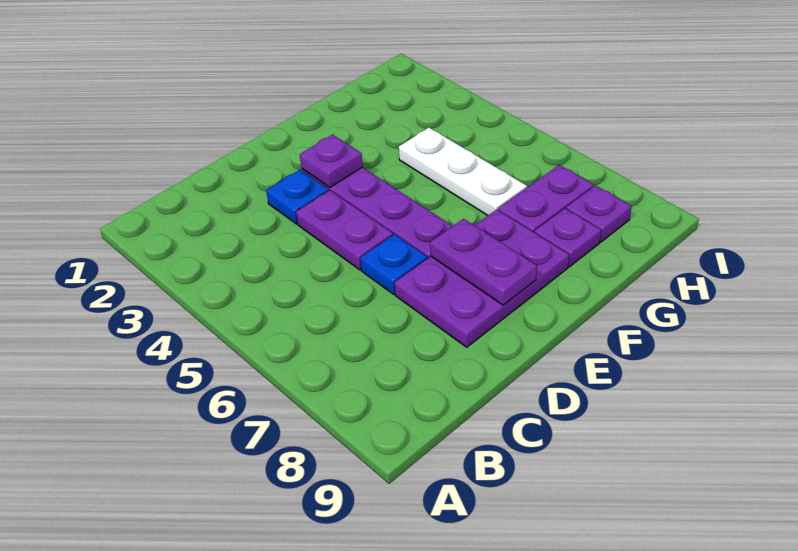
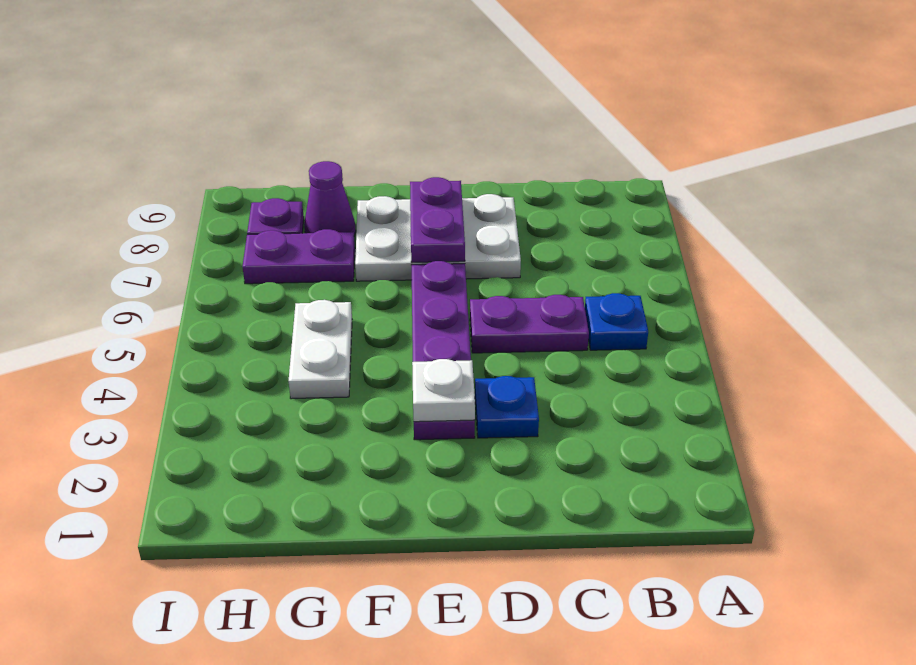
purple 1x2 plate [296,190,393,270] -> purple 1x2 plate turned to [470,295,589,353]
blue 1x1 plate [360,234,427,294] -> blue 1x1 plate moved to [585,293,648,350]
purple 2x3 plate [395,210,569,347] -> white 2x3 plate [355,194,521,281]
purple 1x1 plate [300,135,363,187] -> white 1x1 plate [412,359,475,422]
white 1x3 plate [399,128,527,215] -> white 1x2 plate [288,300,352,399]
purple 1x1 plate [535,209,601,267] -> purple 1x1 cone [304,161,356,236]

